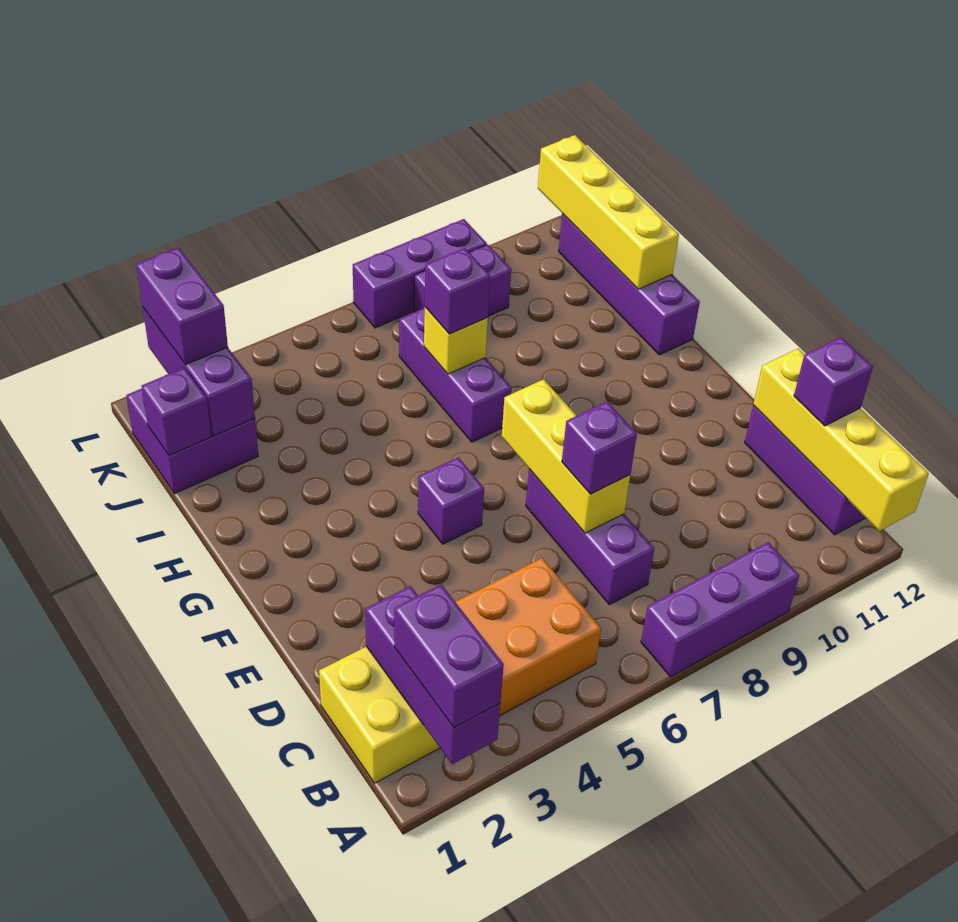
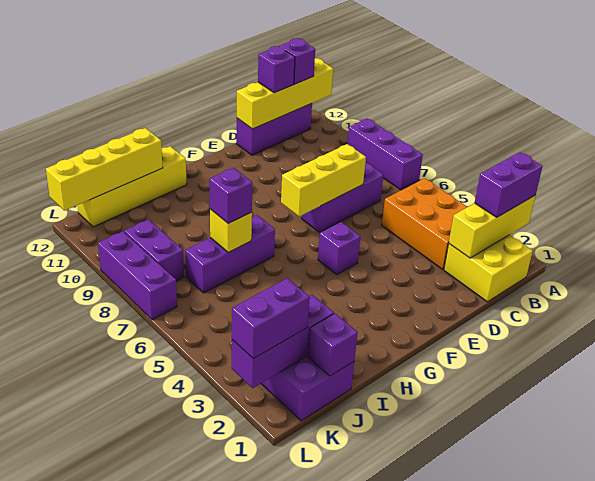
purple 1x3 brick [365,586,500,764] -> yellow 1x3 brick [449,195,536,258]
purple 1x1 brick [562,402,637,494] -> purple 1x1 brick moved to [279,38,315,84]
purple 1x4 brick [559,214,700,355] -> yellow 1x4 brick [78,146,187,227]

